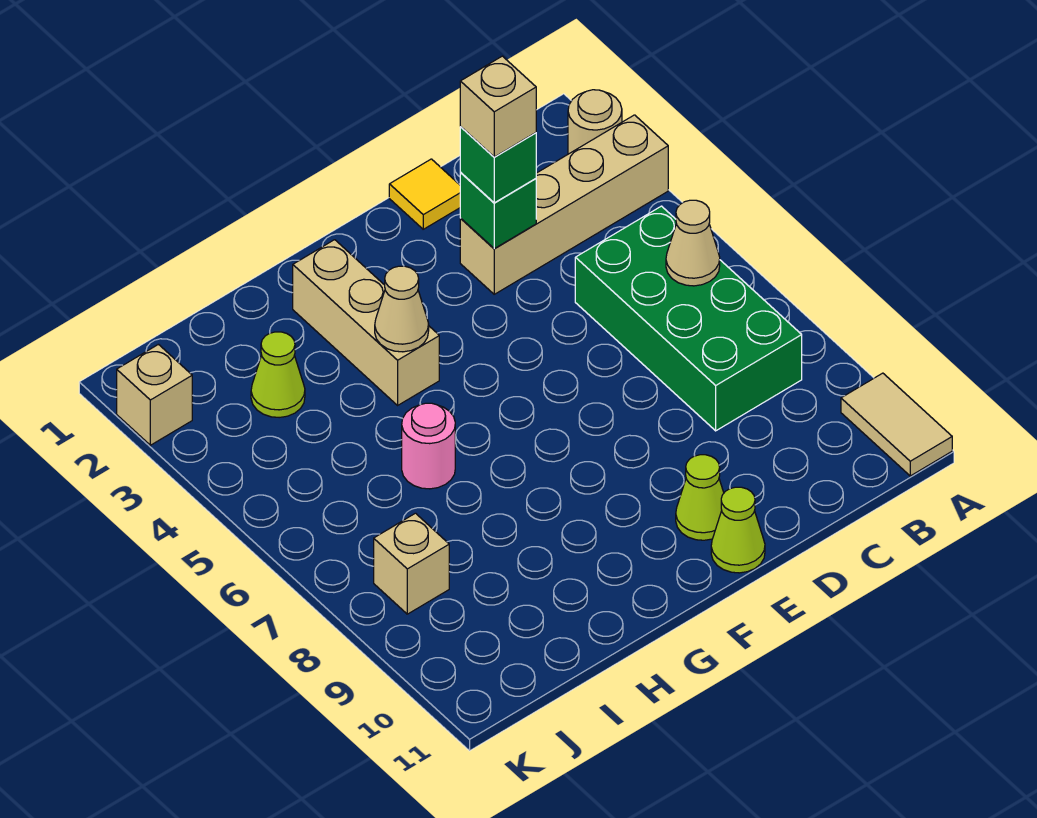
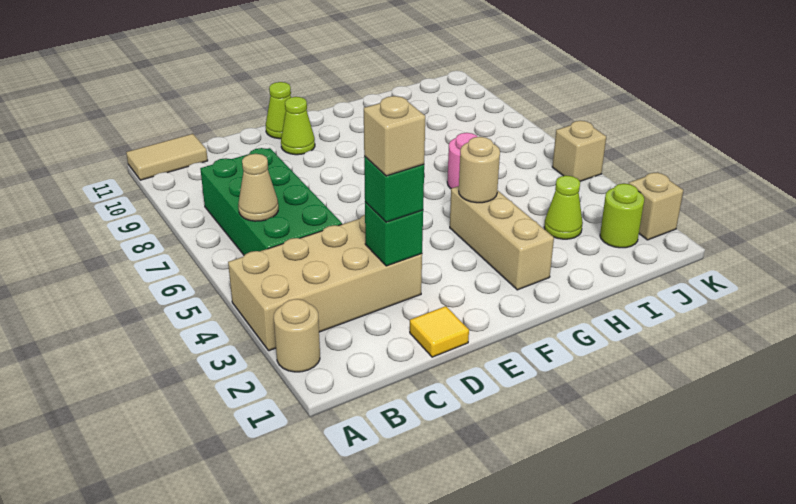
tan 1x4 brick [460,115,668,294] -> tan 2x4 brick [228,215,422,351]
tan 1x2 tile [841,373,952,476] -> tan 1x2 tile turned to [126,134,208,180]
tan 1x1 cone [375,266,429,352] -> tan 1x1 round brick [459,137,500,203]
none -> lime 1x1 round brick [600,184,644,248]
tan 1x1 brick [374,513,449,614] -> tan 1x1 brick moved to [552,121,606,181]

